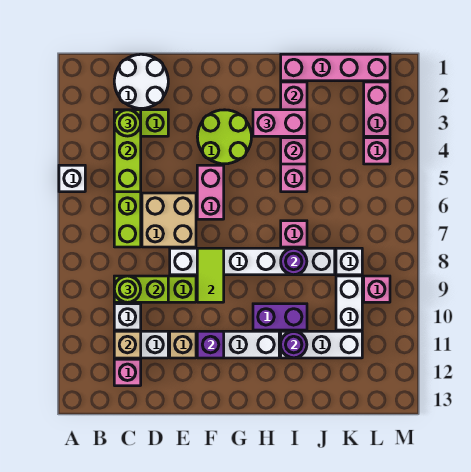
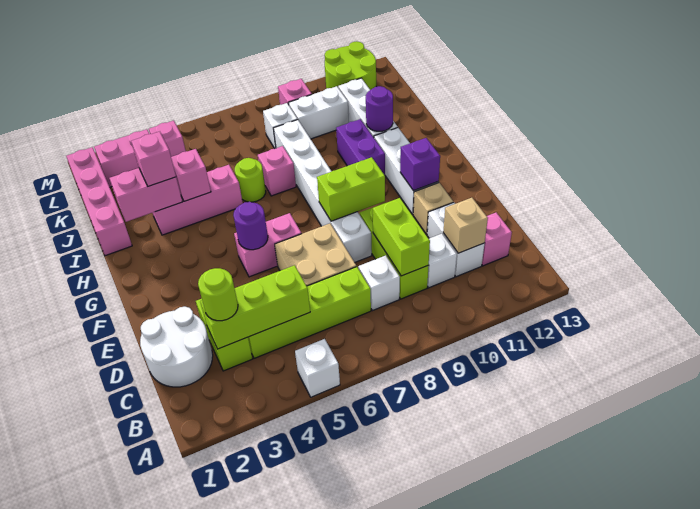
none -> white 1x1 brick [358,255,400,311]
lime 1x1 round brick [114,276,141,302] -> lime 1x1 round brick moved to [235,158,266,202]
lime 2x2 round brick [197,110,251,164] -> lime 2x2 round brick moved to [325,41,376,90]
lime 1x2 tile [197,248,224,302] -> lime 1x2 brick [317,157,385,221]
pink 1x2 brick [253,110,307,136] -> pink 1x1 brick [131,132,176,186]
purple 1x1 round brick [281,248,307,275] -> purple 1x1 round brick moved to [233,202,268,250]

